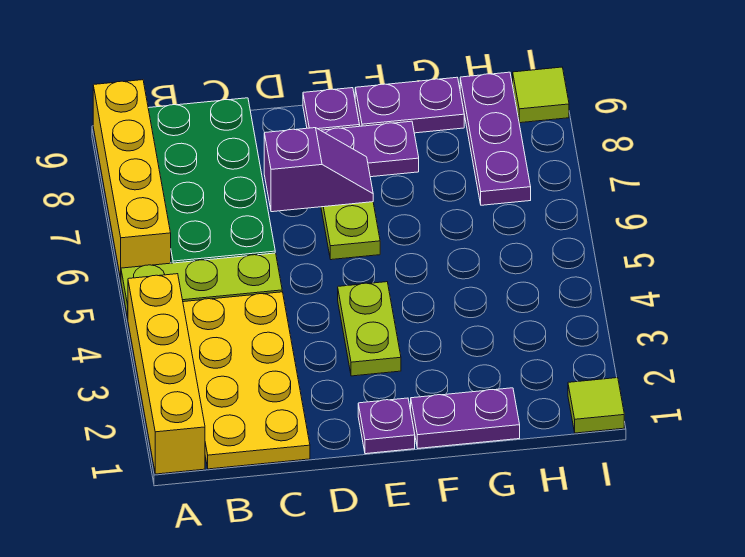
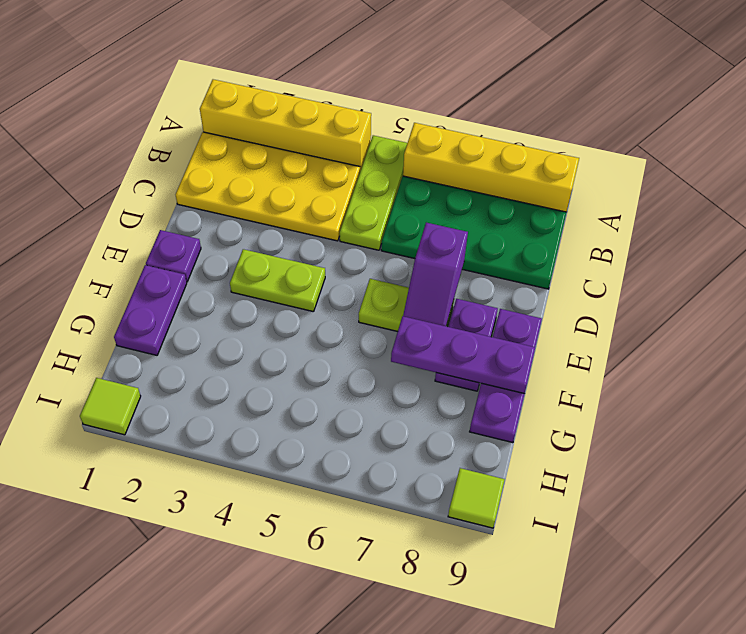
purple 1x3 plate [460,72,531,205] -> purple 1x3 plate moved to [391,316,535,394]

